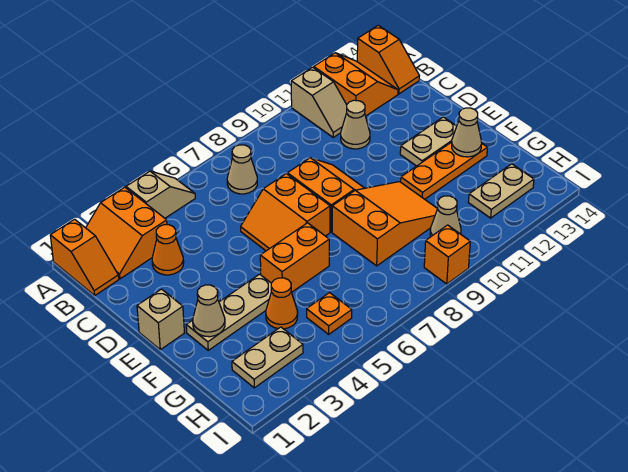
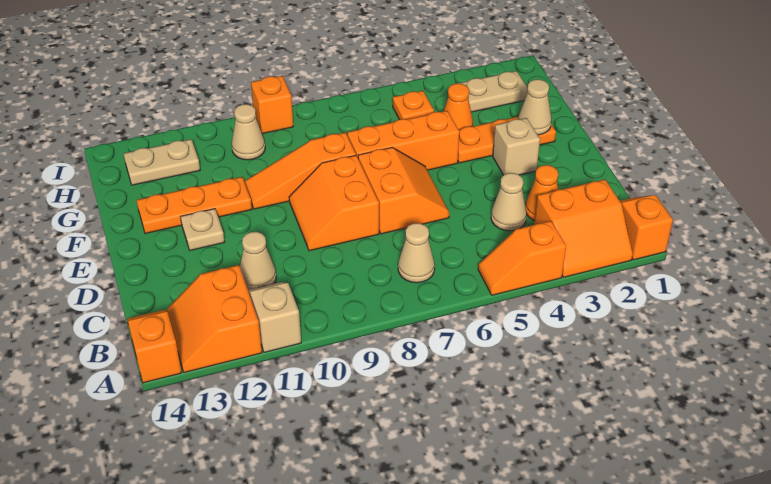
orange 2x2 slope [86,187,167,279] -> orange 2x2 slope turned to [534,179,633,277]
tan 1x2 slope [126,171,195,218] -> orange 1x2 slope [478,221,566,295]
tan 1x1 brick [137,289,184,350] -> tan 1x1 brick moved to [493,118,540,175]
tan 1x2 plate [400,117,457,166] -> tan 1x1 plate [181,209,225,250]
tan 1x3 plate [186,274,271,350] -> orange 1x3 plate [458,117,556,163]
orange 1x2 brick [260,223,329,292] -> orange 1x3 brick [347,111,459,170]
orange 2x3 slope [332,182,437,266] -> orange 1x3 slope [245,132,356,209]
tan 1x1 cone [452,108,482,157] -> tan 1x1 cone moved to [491,173,527,231]

